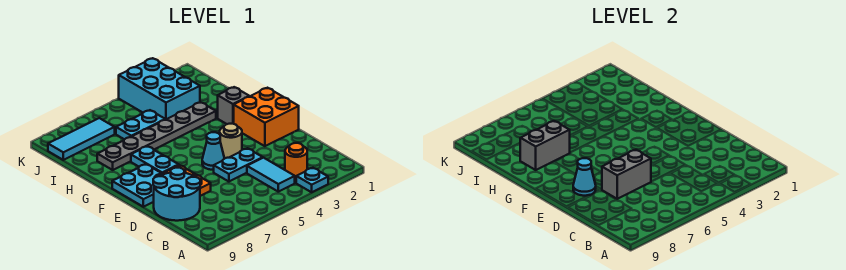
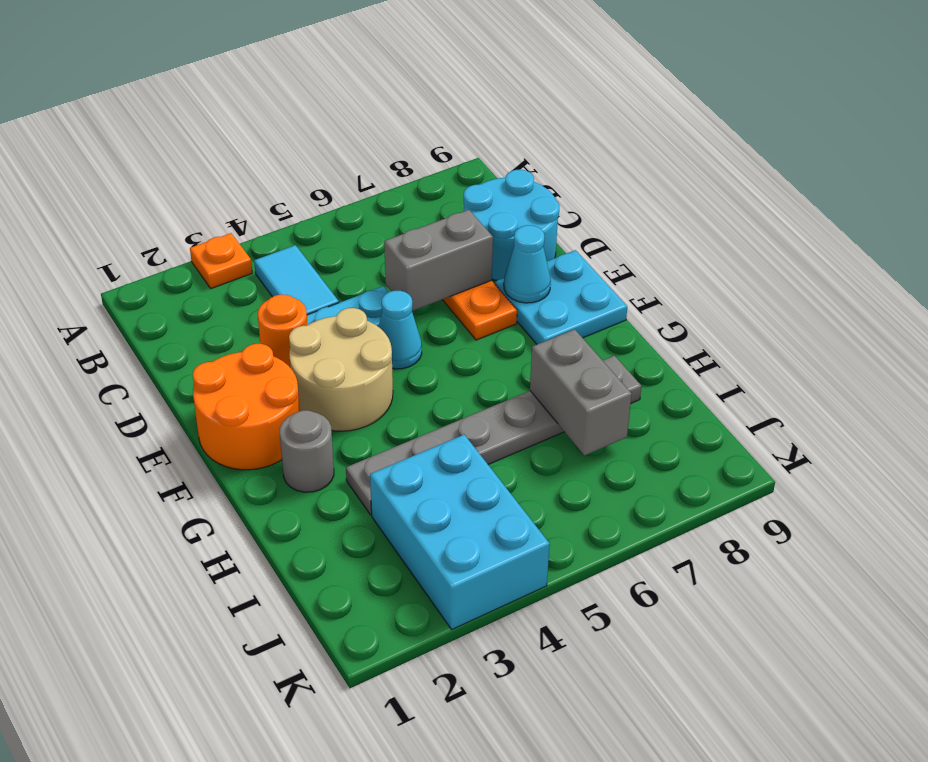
cyan 1x1 plate [296,168,328,192] -> orange 1x1 plate [190,233,252,288]
orange 1x1 round brick [285,143,307,181] -> orange 1x1 round brick moved to [258,295,307,367]
orange 2x2 brick [234,88,299,146] -> orange 2x2 round brick [193,344,300,470]
tan 1x1 round brick [220,124,242,158] -> tan 2x2 round brick [289,308,393,431]
cyan 1x2 plate [131,146,178,174] -> none
grey 1x1 brick [218,87,249,124] -> grey 1x1 round brick [280,410,334,492]
grey 1x2 brick [520,121,570,170] -> grey 1x2 brick turned to [530,329,632,455]
cyan 1x2 plate [116,110,165,139] -> none
cyan 1x3 tile [48,118,115,160] -> none

